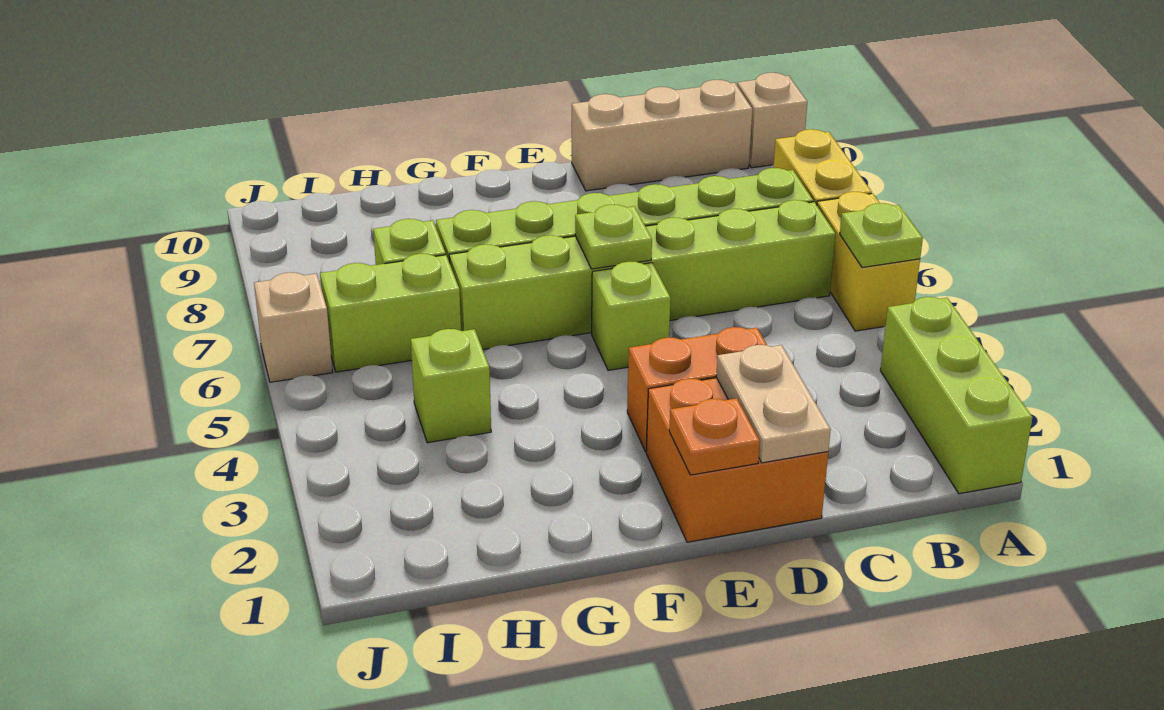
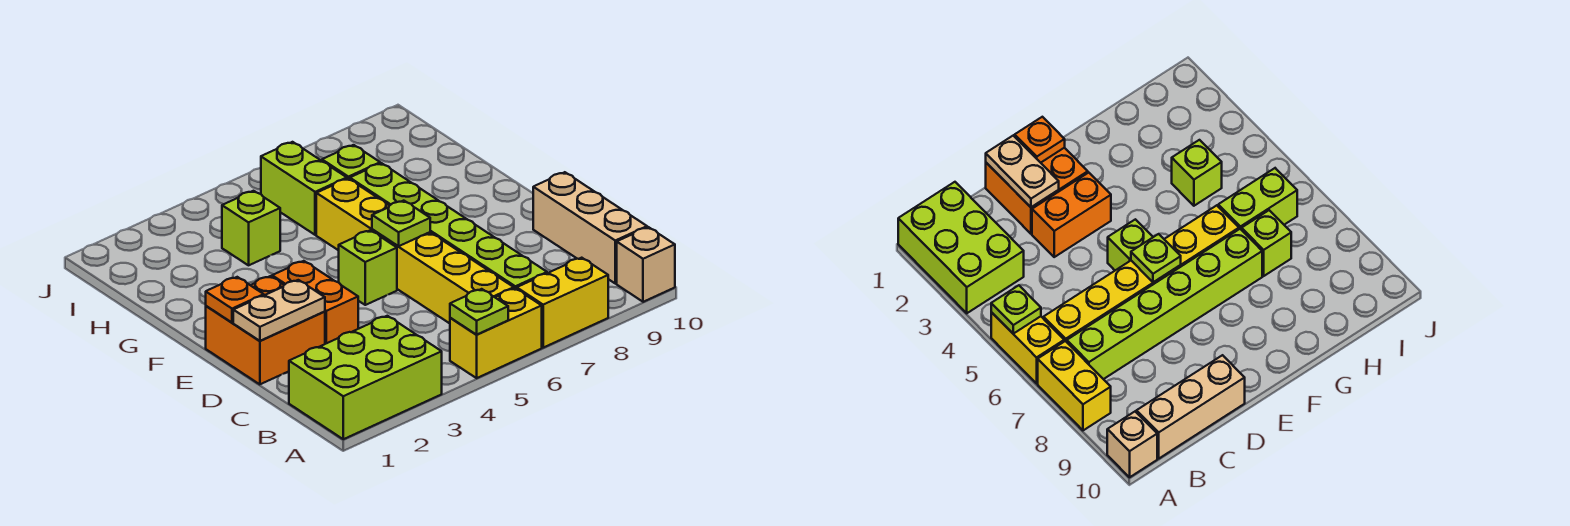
lime 1x3 brick [880,297,1033,494] -> lime 2x3 brick [289,316,442,439]
lime 1x6 brick [449,200,836,349] -> yellow 1x6 brick [316,179,514,323]
tan 1x1 brick [254,272,332,382] -> none

